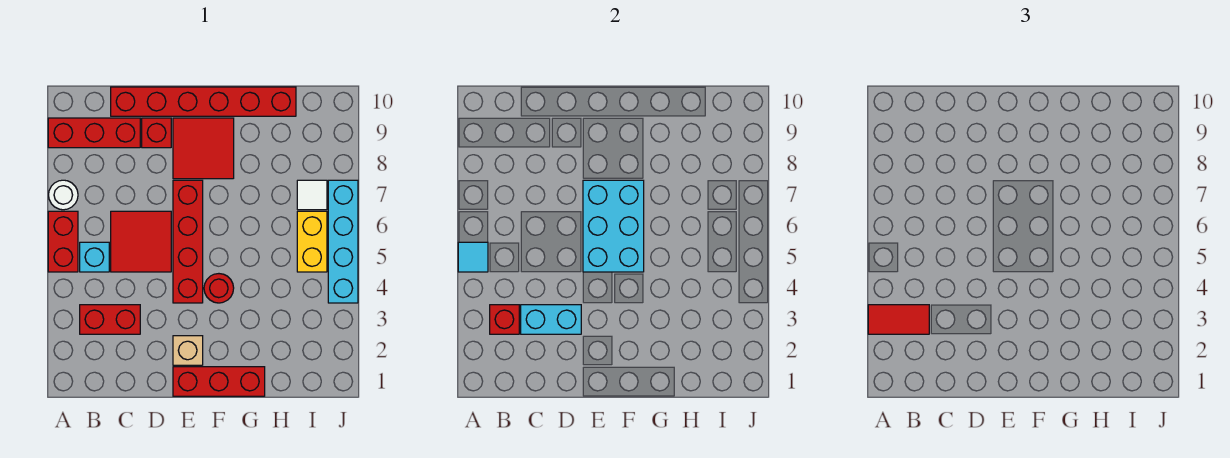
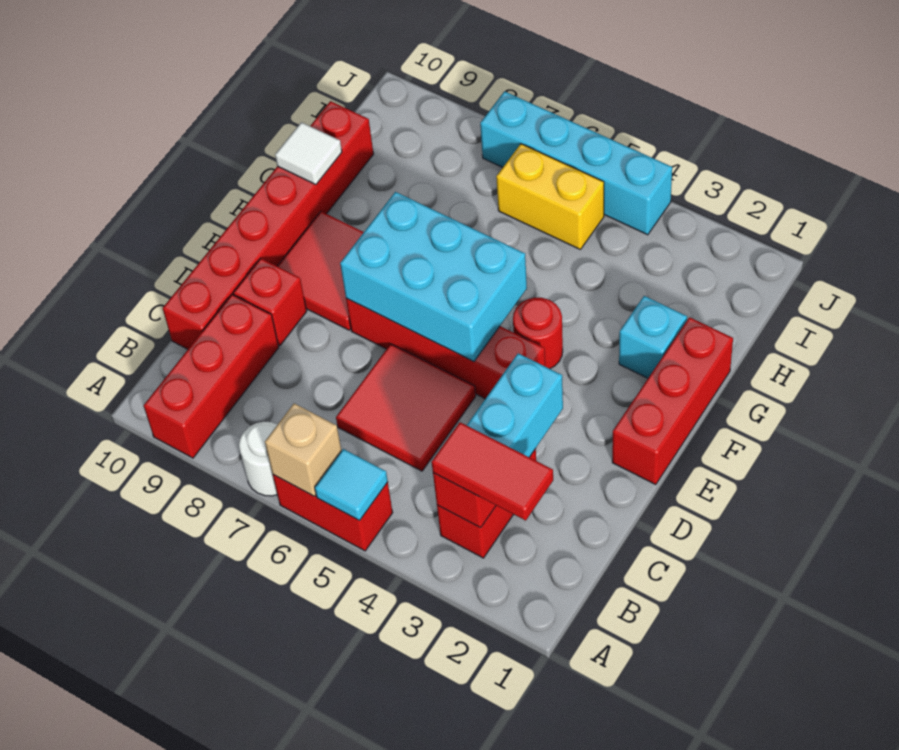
red 1x2 tile [868,305,929,334] -> red 1x2 tile turned to [432,422,553,521]
cyan 1x1 brick [80,242,109,272] -> cyan 1x1 brick moved to [619,296,687,378]
tan 1x1 brick [173,336,203,365] -> tan 1x1 brick moved to [265,403,342,496]
white 1x1 tile [297,180,327,210] -> white 1x1 tile moved to [275,122,342,185]

